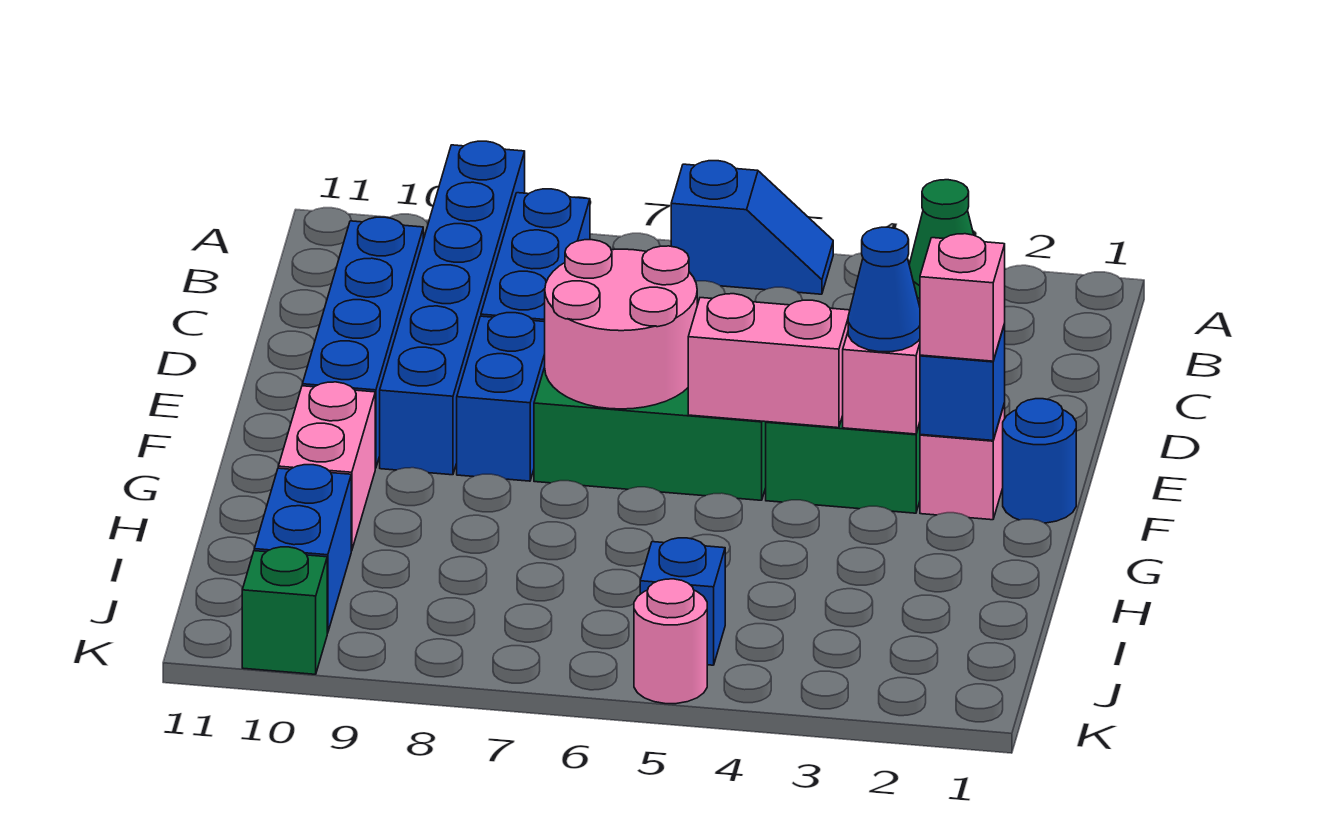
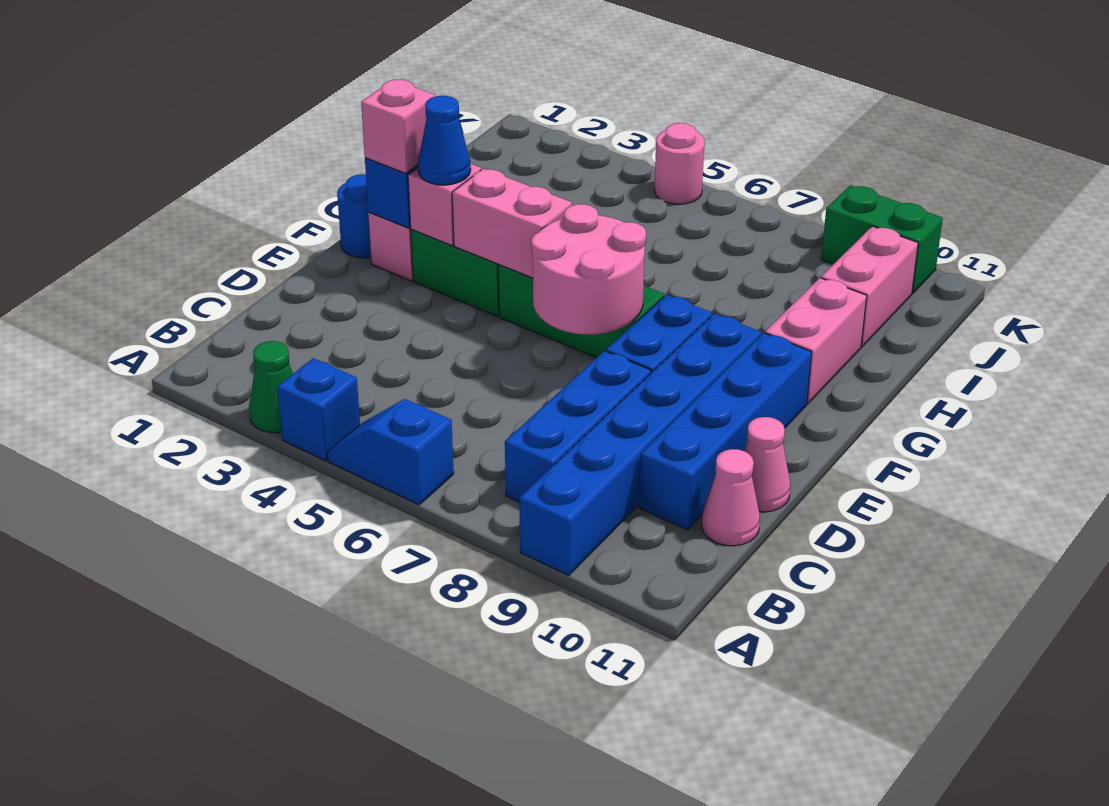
none -> pink 1x1 cone [702,449,760,546]
none -> pink 1x1 cone [744,417,790,512]
blue 1x2 brick [254,465,351,633] -> pink 1x2 brick [821,226,918,347]
blue 1x1 brick [640,538,725,665] -> blue 1x1 brick moved to [277,358,360,461]
green 1x1 brick [242,547,327,674] -> green 1x2 brick [821,185,943,294]

